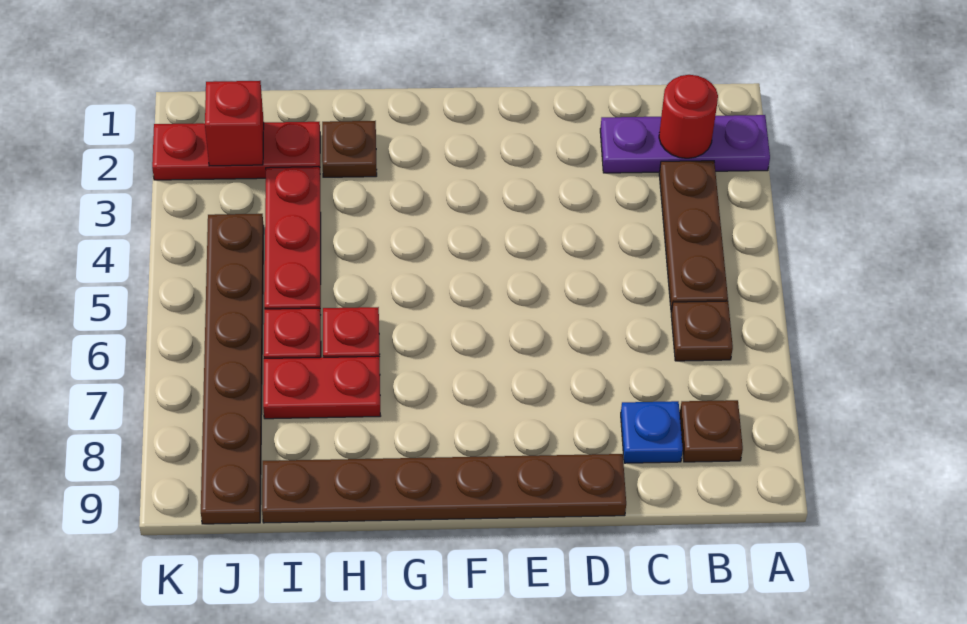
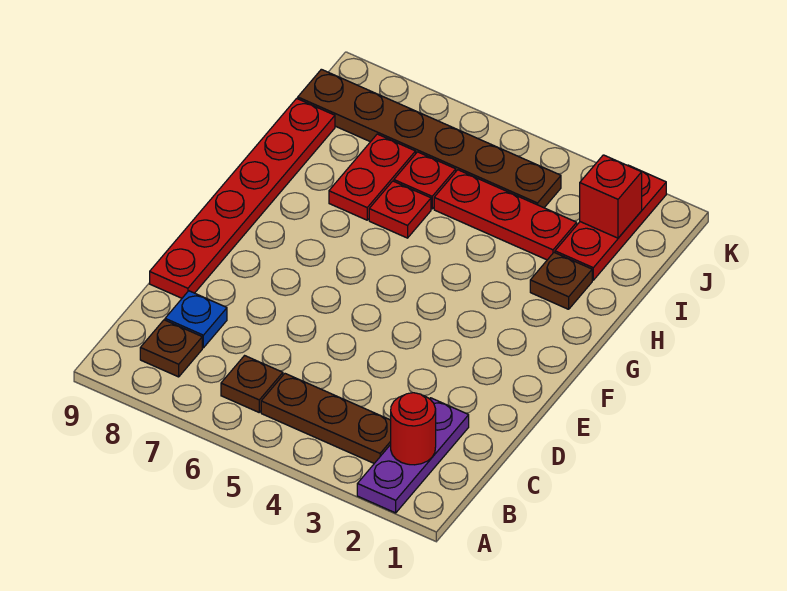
brown 1x6 plate [262,454,626,523] -> red 1x6 plate [150,98,335,298]

